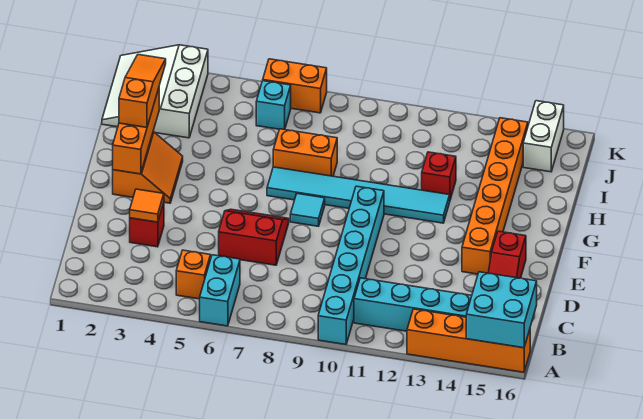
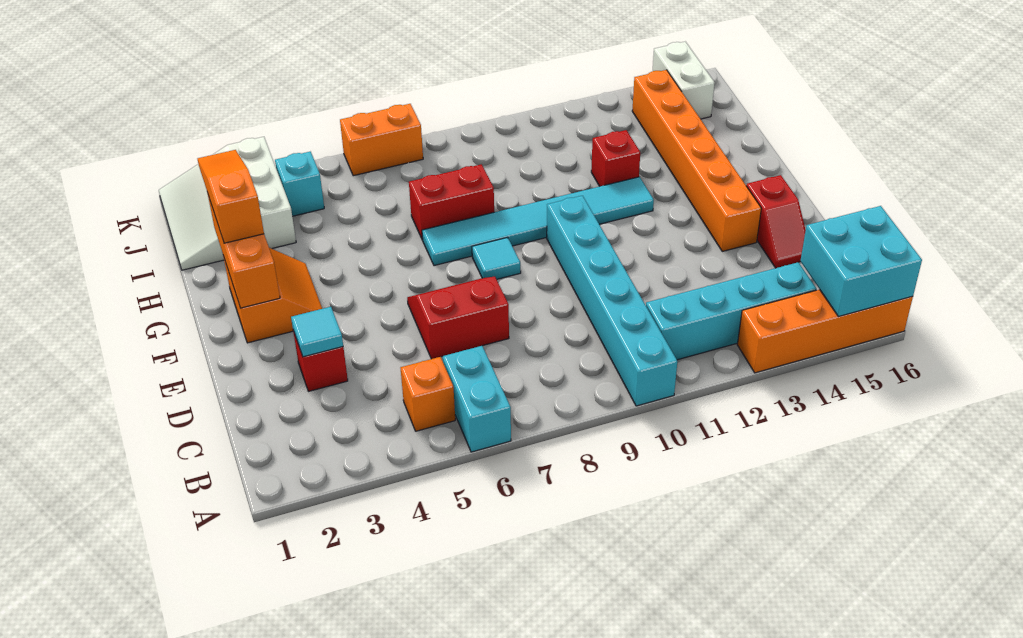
orange 1x1 tile [130,189,164,222] -> cyan 1x1 tile [291,307,343,357]
orange 1x2 brick [273,129,337,176] -> red 1x2 brick [409,164,494,240]
cyan 1x1 brick [256,81,291,130] -> cyan 1x1 brick moved to [275,152,324,216]

